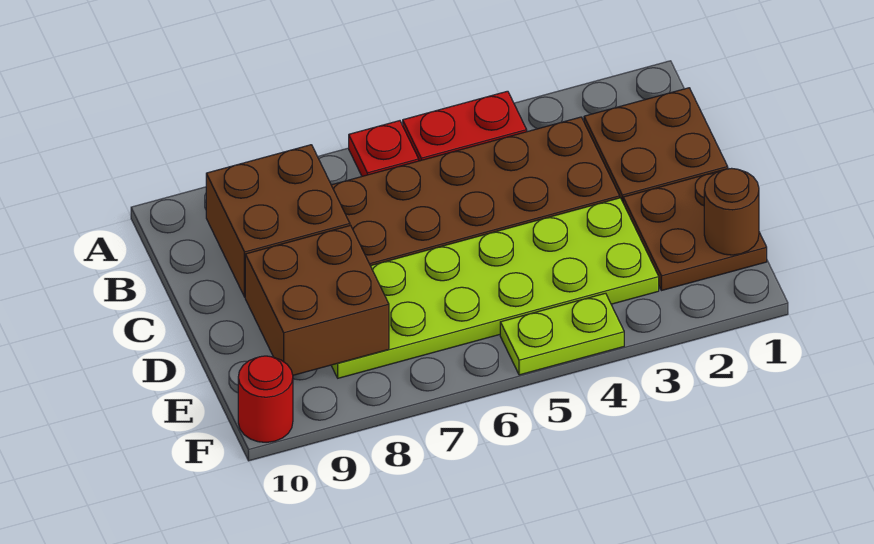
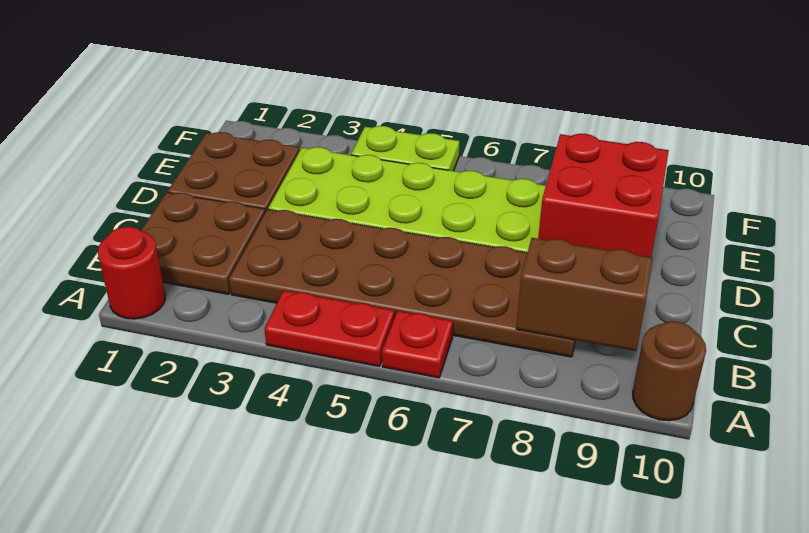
brown 2x2 brick [206,145,350,297] -> brown 1x2 brick [516,238,652,351]
brown 2x2 brick [245,225,389,375] -> red 2x2 brick [538,134,669,257]
brown 1x1 round brick [704,168,759,255] -> brown 1x1 round brick moved to [633,321,706,421]
red 1x1 round brick [238,356,293,443] -> red 1x1 round brick moved to [98,227,165,319]

